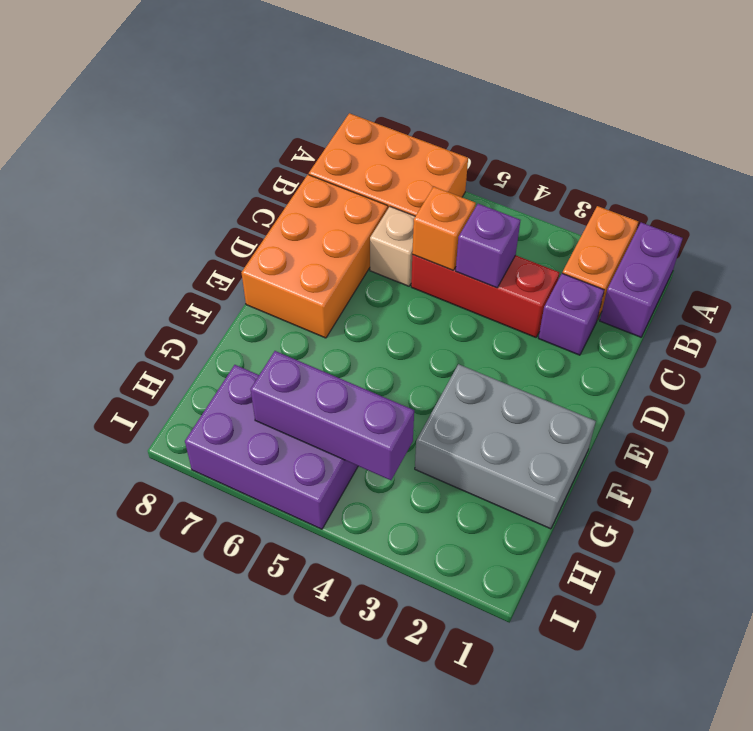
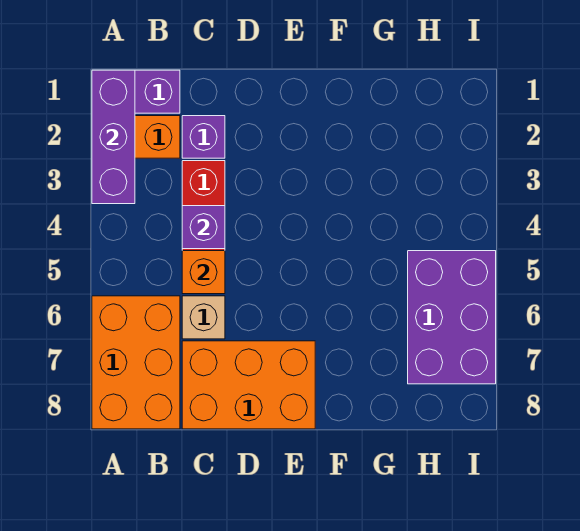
grey 2x3 brick [415,364,596,529] -> none
purple 1x3 brick [251,351,414,480] -> purple 1x3 brick moved to [92,70,135,204]

